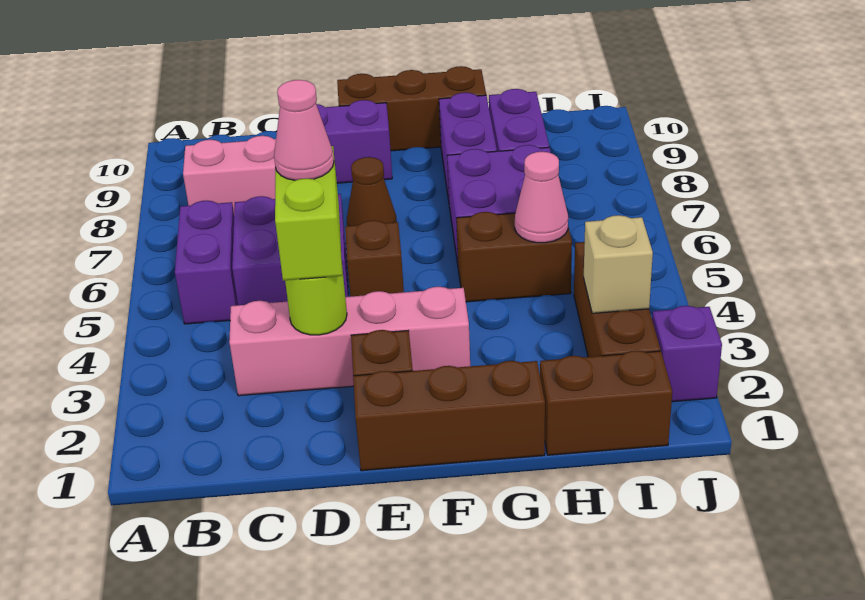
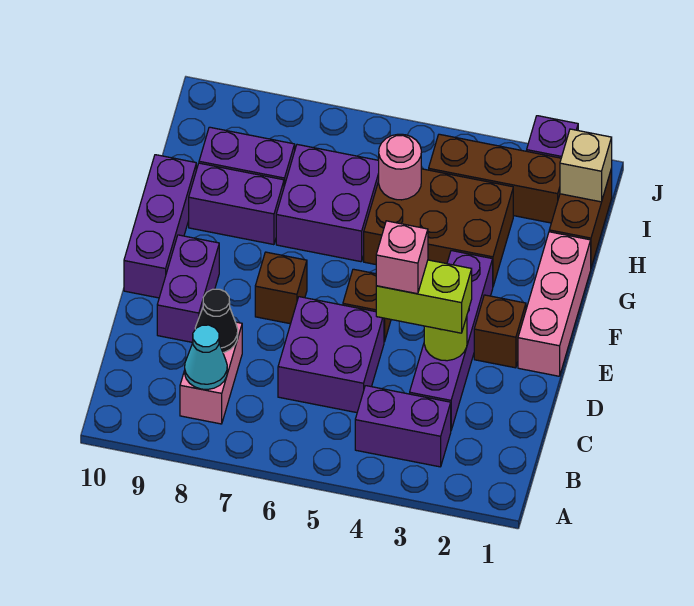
purple 1x2 brick [175,201,238,324] -> purple 1x2 brick moved to [355,386,451,467]
none -> cyan 1x1 cone [185,325,227,389]
pink 1x4 brick [229,287,470,396] -> purple 1x4 brick [410,251,493,430]
none -> black 1x1 cone [195,289,238,353]
pink 1x1 cone [274,80,334,180] -> pink 1x1 brick [376,221,428,294]
brown 1x3 brick [353,361,545,471] -> pink 1x3 brick [518,232,591,376]
brown 1x1 cone [347,157,397,226] -> brown 1x1 brick [255,252,307,324]
brown 1x3 brick [337,66,486,151] -> purple 1x3 brick [124,155,196,298]
brown 1x2 brick [456,212,572,302] -> brown 2x3 brick [364,169,513,286]
pink 1x1 cone [515,152,568,243] -> pink 1x1 round brick [379,134,421,200]
tan 1x1 brick [584,215,653,313] -> tan 1x1 brick moved to [560,129,612,202]

